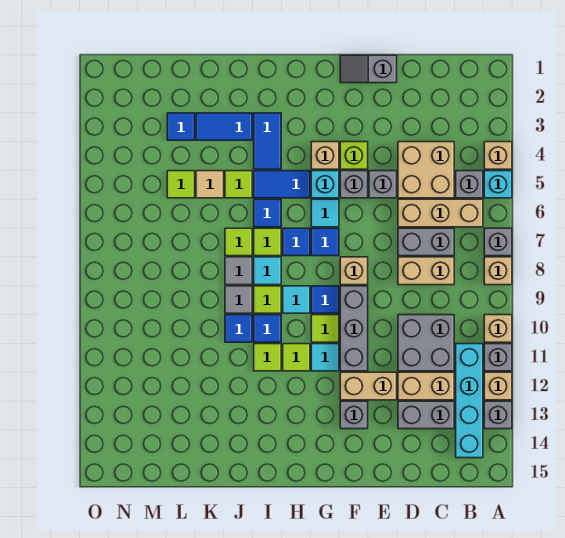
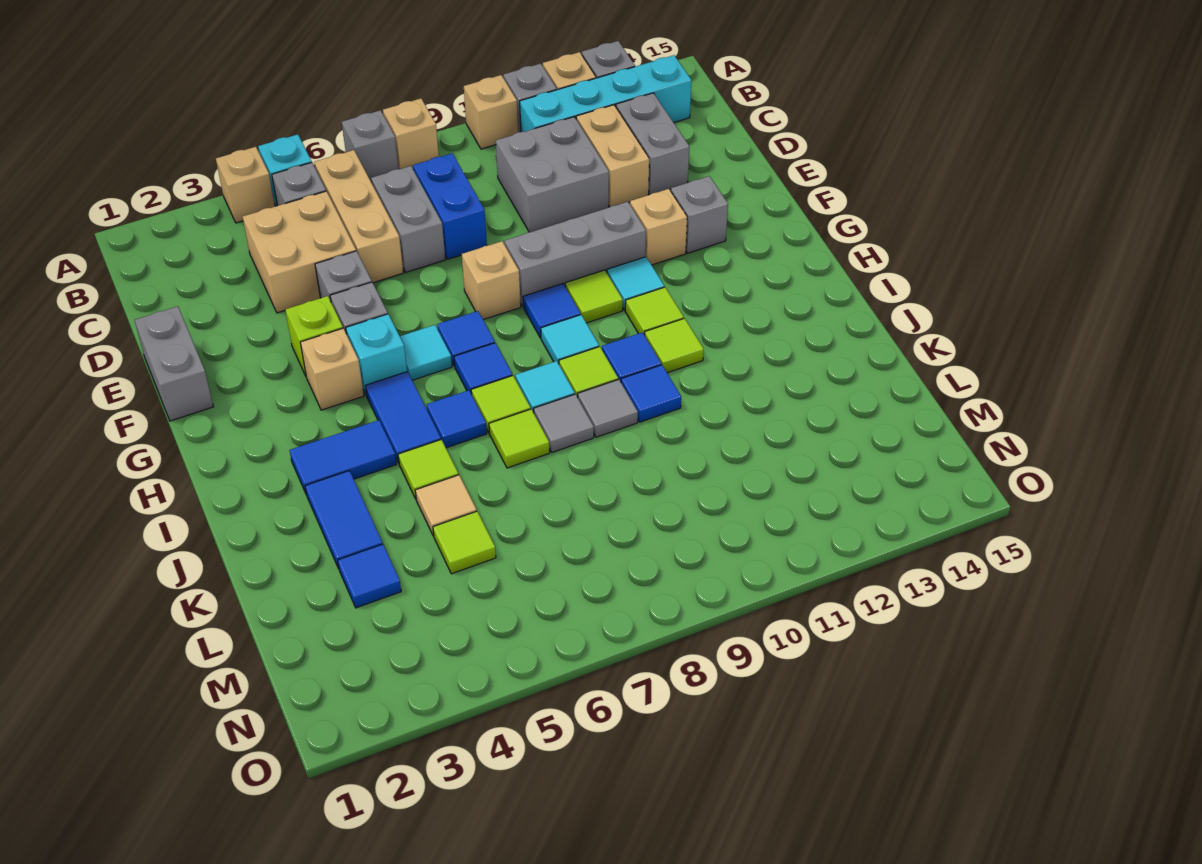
tan 1x2 brick [398,257,454,285] -> blue 1x2 brick [413,153,487,259]
grey 1x2 slope [340,55,397,83] -> grey 1x2 brick [135,306,213,421]
tan 1x2 brick [340,372,397,400] -> tan 1x1 brick [630,189,687,265]

